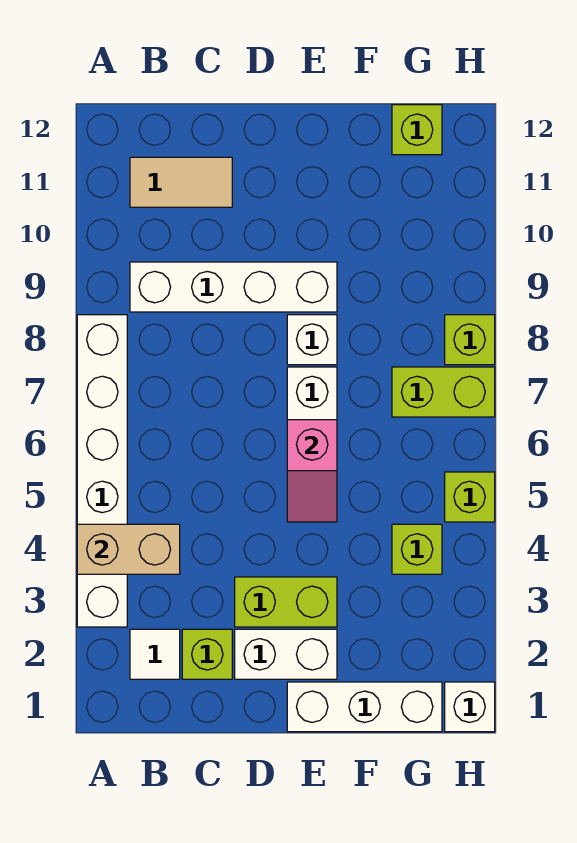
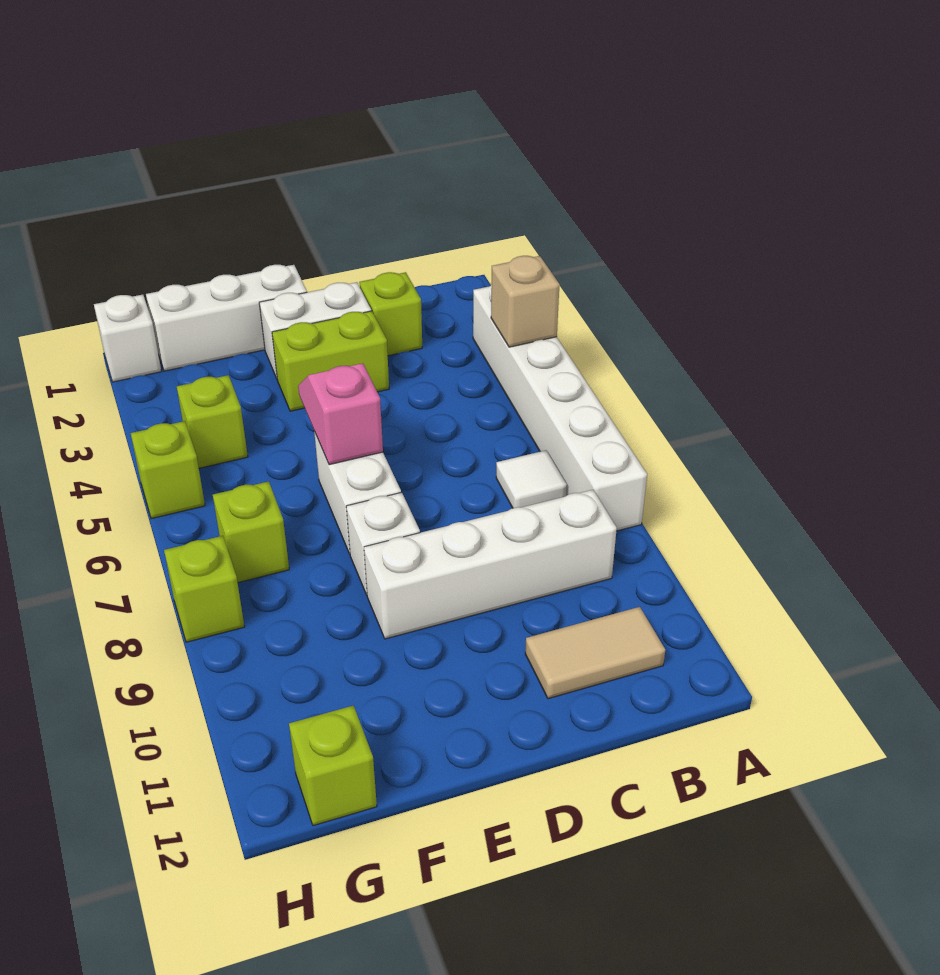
tan 1x2 brick [77,524,180,574] -> tan 1x1 brick [491,256,560,347]
white 1x1 tile [130,629,180,679] -> white 1x1 tile moved to [496,450,567,508]
lime 1x2 brick [392,367,495,417] -> lime 1x1 brick [213,481,289,583]

